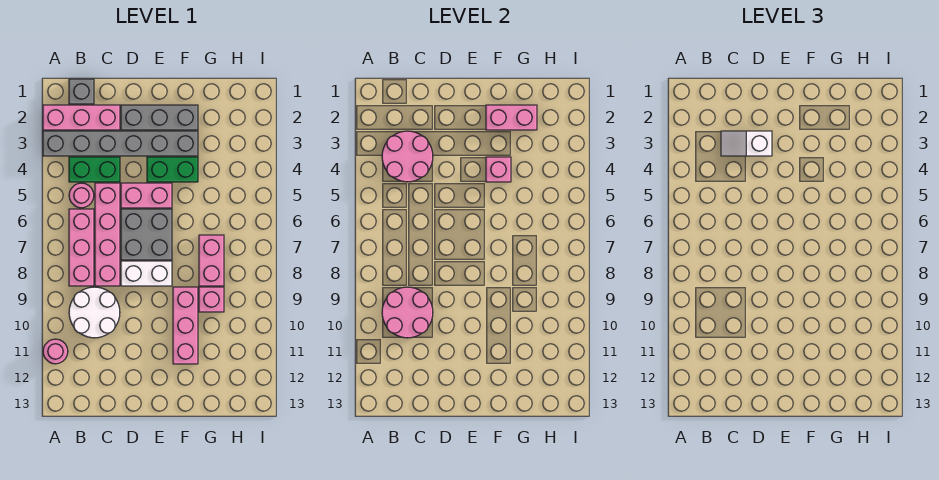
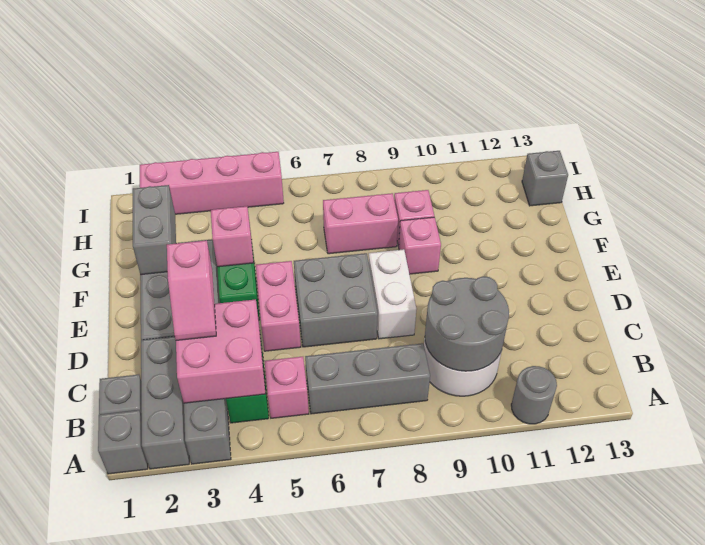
none -> grey 1x1 brick [98,410,148,474]
pink 1x3 brick [43,105,120,130] -> grey 1x3 brick [141,336,189,469]
pink 1x1 round brick [43,339,68,364] -> grey 1x1 round brick [511,366,557,424]
pink 2x2 round brick [382,131,433,182] -> pink 2x2 brick [176,299,266,403]
pink 1x1 round brick [69,183,94,208] -> pink 1x1 brick [265,357,309,418]
pink 1x3 brick [69,209,94,286] -> grey 1x3 brick [305,343,430,414]
pink 2x2 round brick [382,287,433,338] -> grey 2x2 round brick [425,276,509,371]
white 1x2 slope [721,131,772,156] -> pink 1x2 slope [167,240,216,340]
pink 1x4 brick [95,183,120,286] -> pink 1x4 brick moved to [140,152,284,214]
pink 1x2 brick [486,105,537,130] -> grey 1x2 brick [133,185,176,275]
pink 1x3 brick [173,287,198,364] -> pink 1x1 brick [399,217,441,274]
none -> grey 1x1 brick [522,151,568,206]

